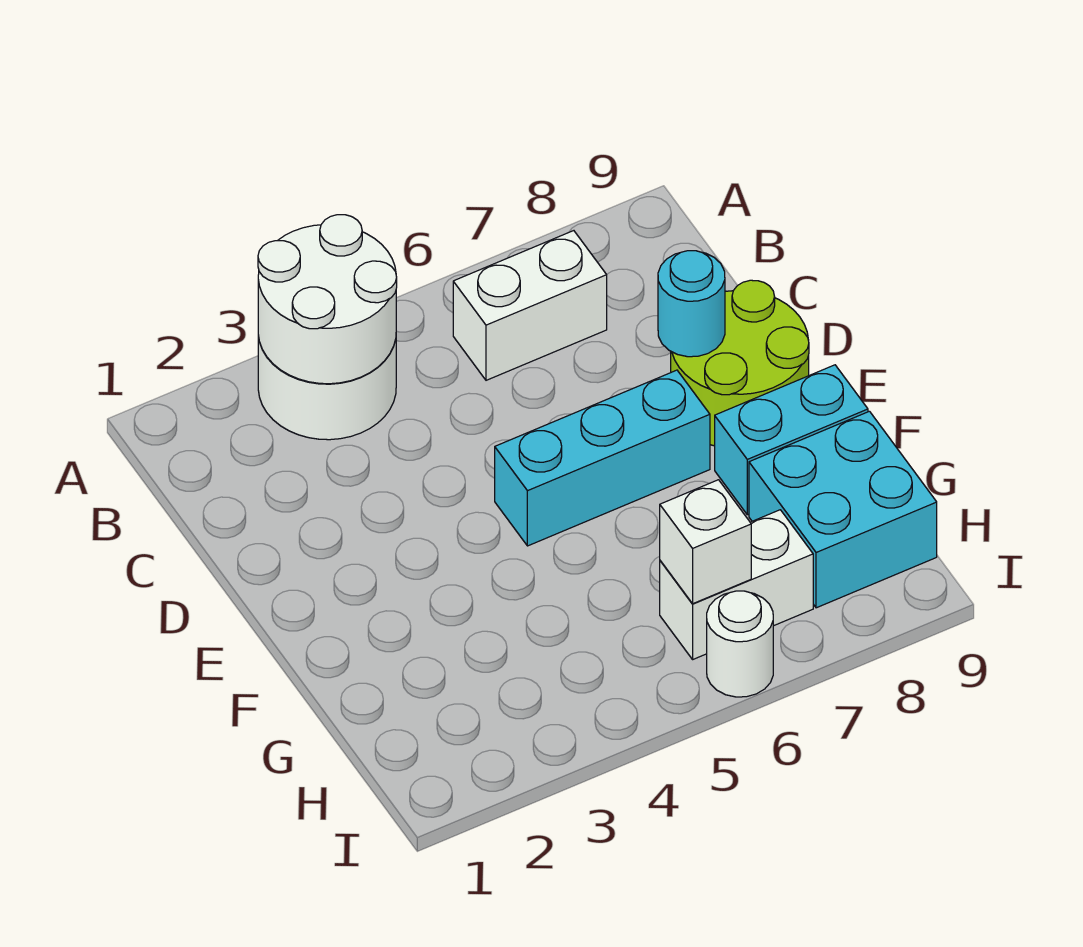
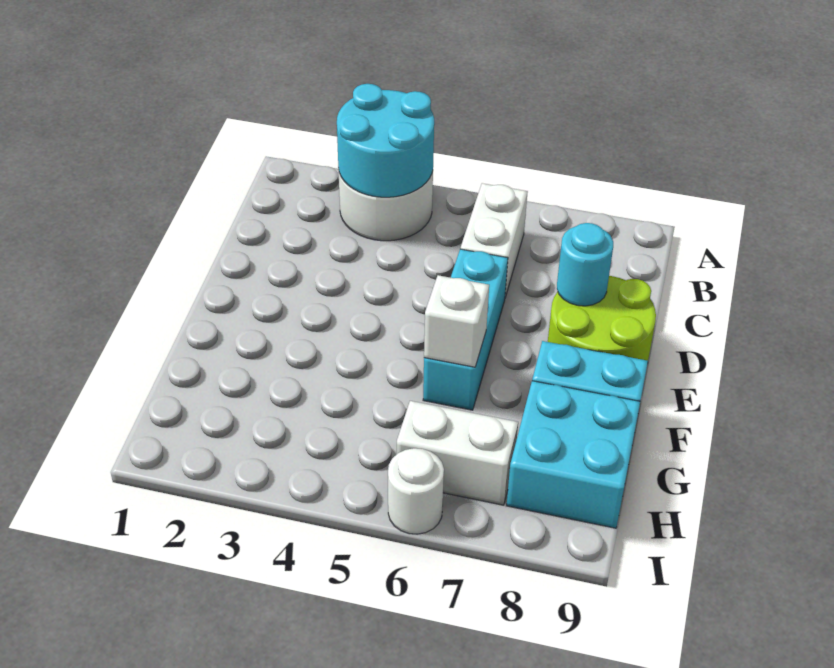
white 2x2 round brick [258,215,397,384] -> cyan 2x2 round brick [337,84,434,197]
white 1x2 brick [453,231,607,380] -> white 1x2 brick turned to [461,183,528,297]
cyan 1x3 brick [495,370,710,546] -> cyan 1x3 brick turned to [423,249,508,410]
white 1x1 brick [660,480,751,604] -> white 1x1 brick moved to [424,275,489,367]

